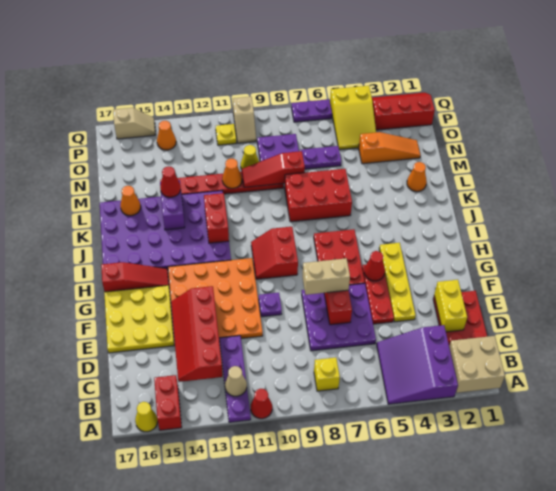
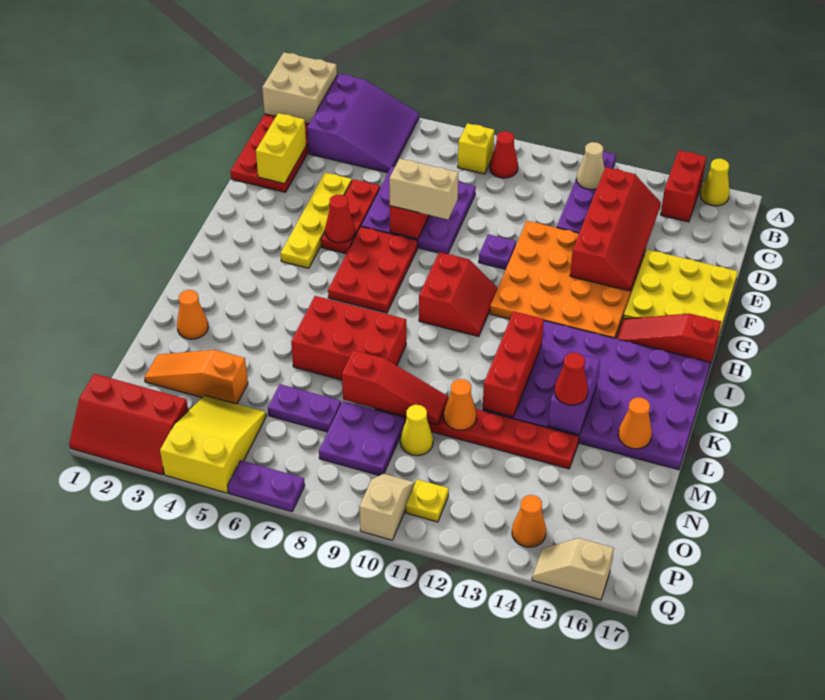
red 1x1 cone [251,389,272,419] -> red 1x1 cone moved to [490,131,518,178]
red 1x2 brick [204,193,229,243] -> red 1x3 brick [483,311,544,417]

